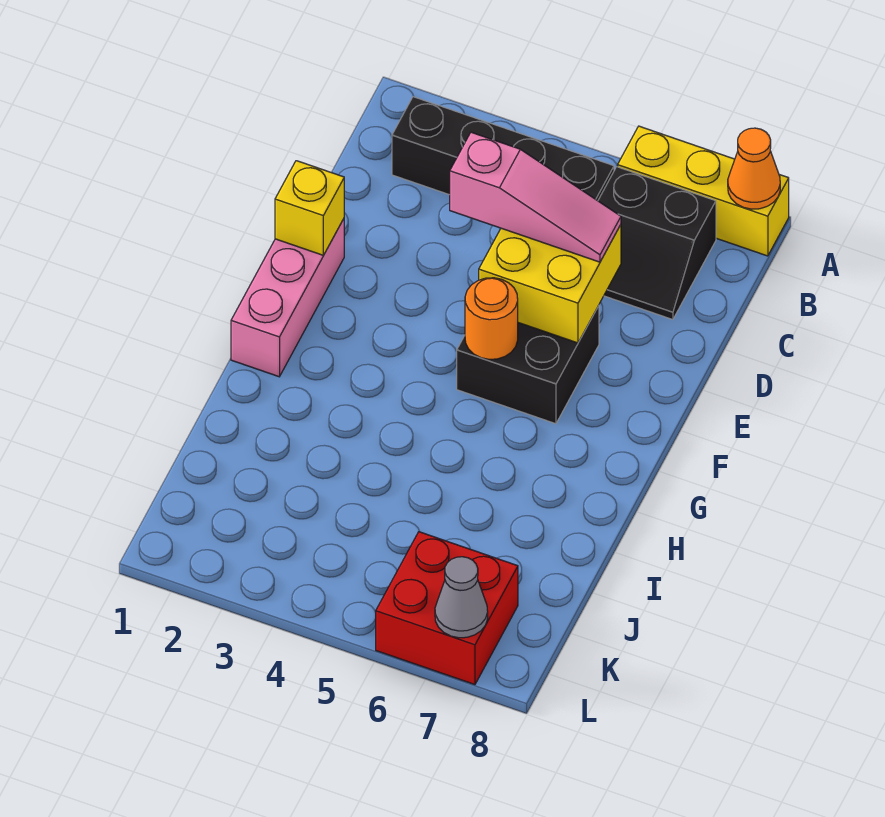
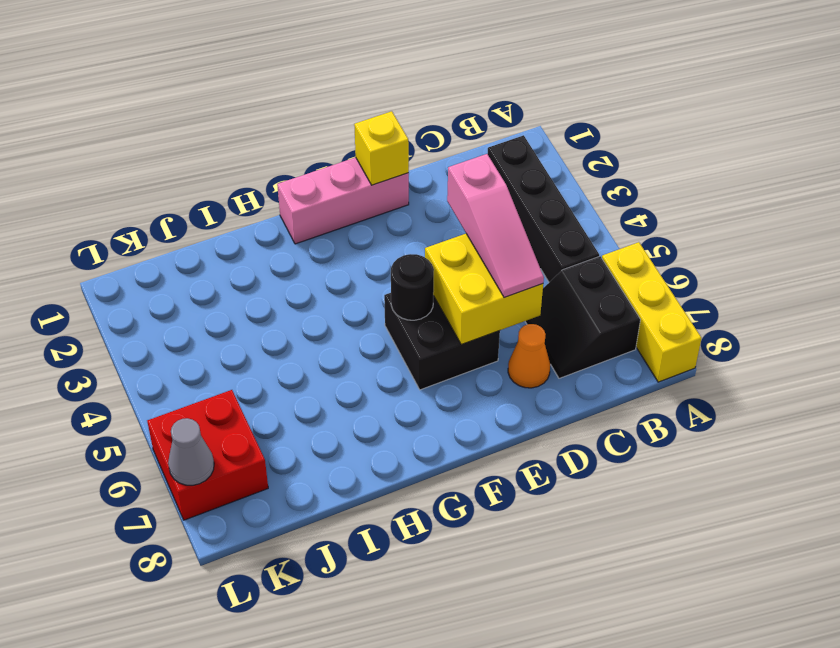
orange 1x1 cone [728,128,780,209] -> orange 1x1 cone moved to [508,324,550,388]
orange 1x1 round brick [465,278,518,359] -> black 1x1 round brick [391,254,434,320]

